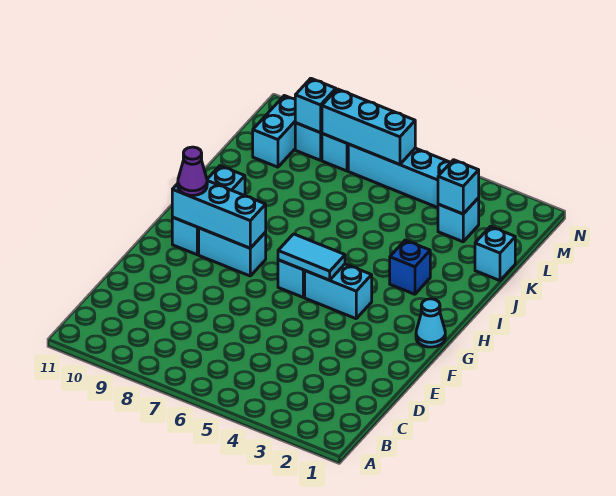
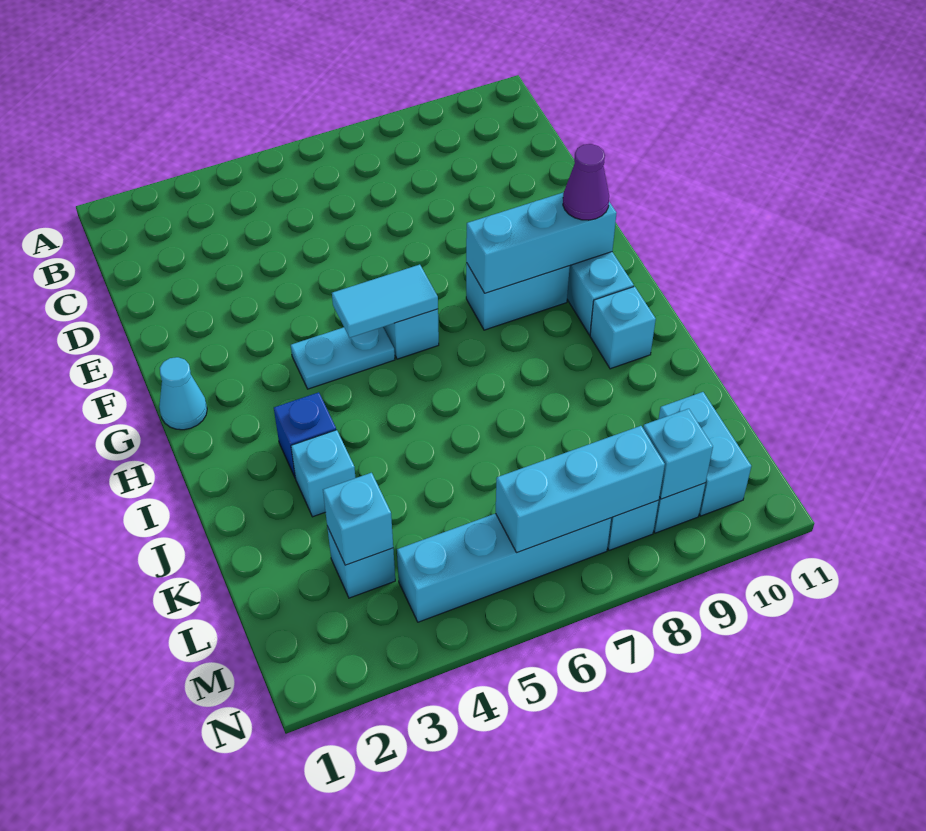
cyan 1x2 brick [305,264,372,319] -> cyan 1x2 plate [291,327,395,389]
cyan 1x1 brick [475,226,515,281] -> cyan 1x1 brick moved to [291,430,355,517]

